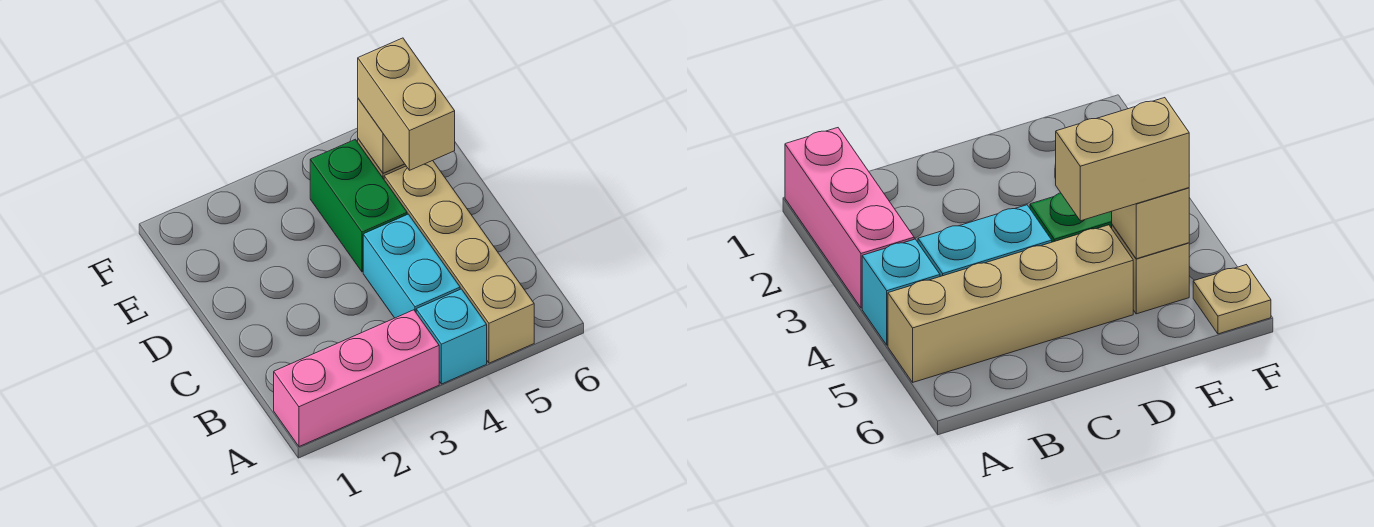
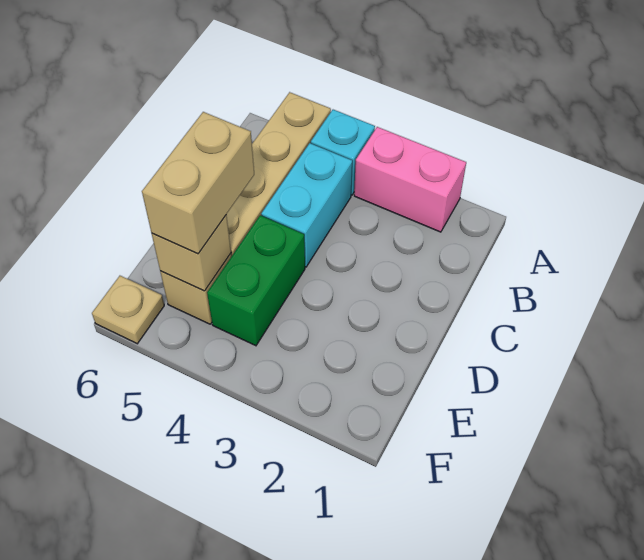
pink 1x3 brick [274,310,439,447] -> pink 1x2 brick [354,127,466,232]

